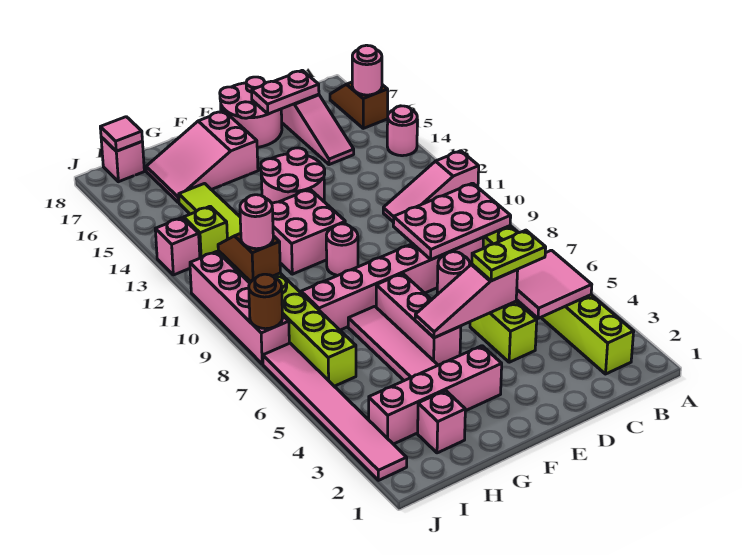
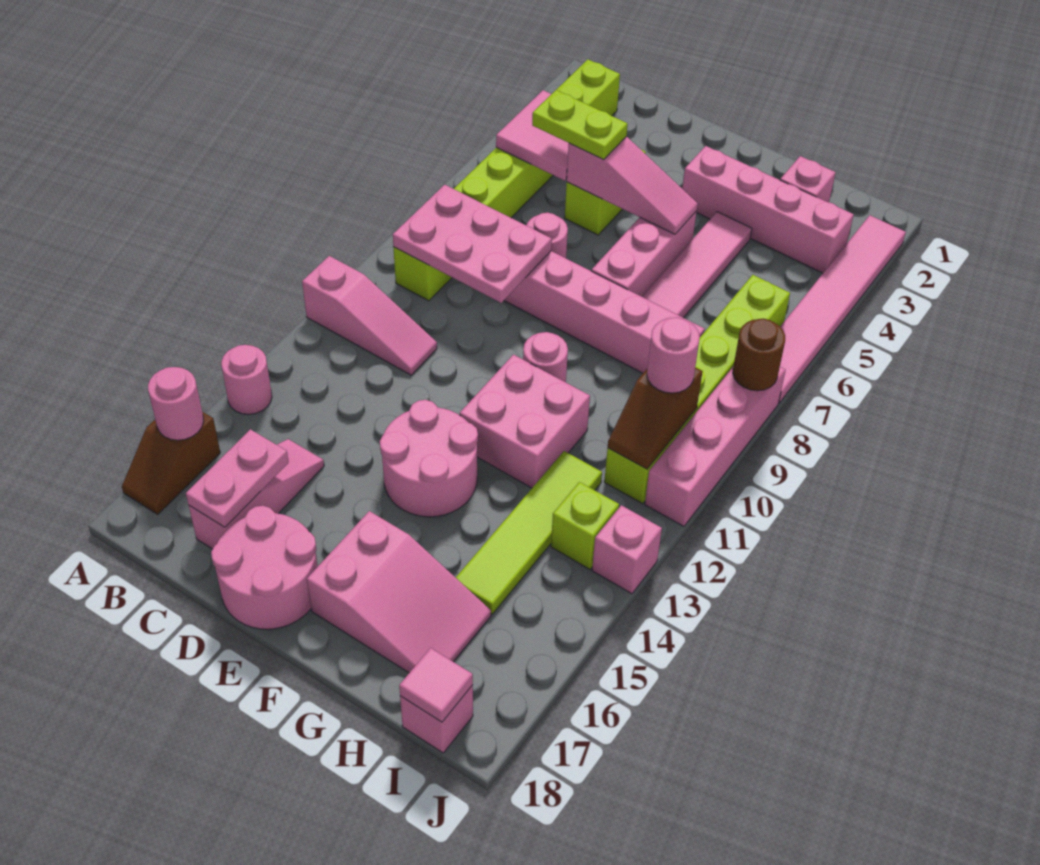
pink 1x2 plate [252,70,319,114] -> pink 1x2 plate turned to [186,429,289,527]

